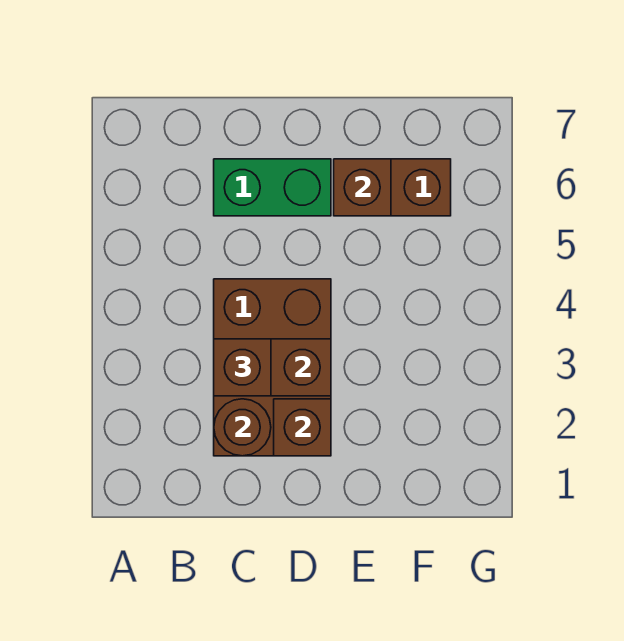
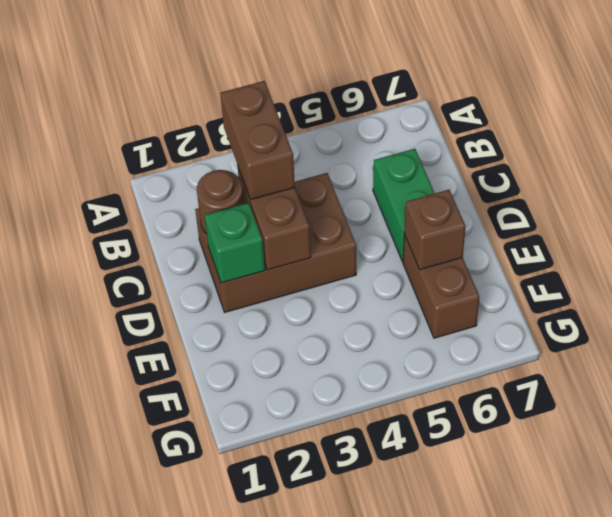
brown 1x1 brick [214,339,271,396] -> brown 1x2 brick [220,81,295,200]
brown 1x1 brick [274,399,331,456] -> green 1x1 brick [205,203,265,283]

